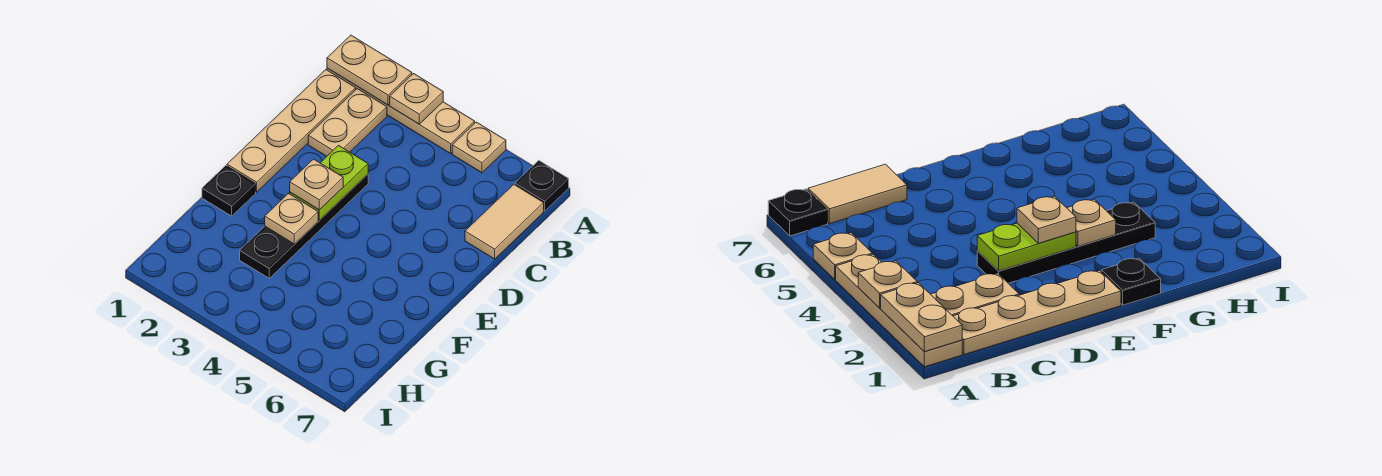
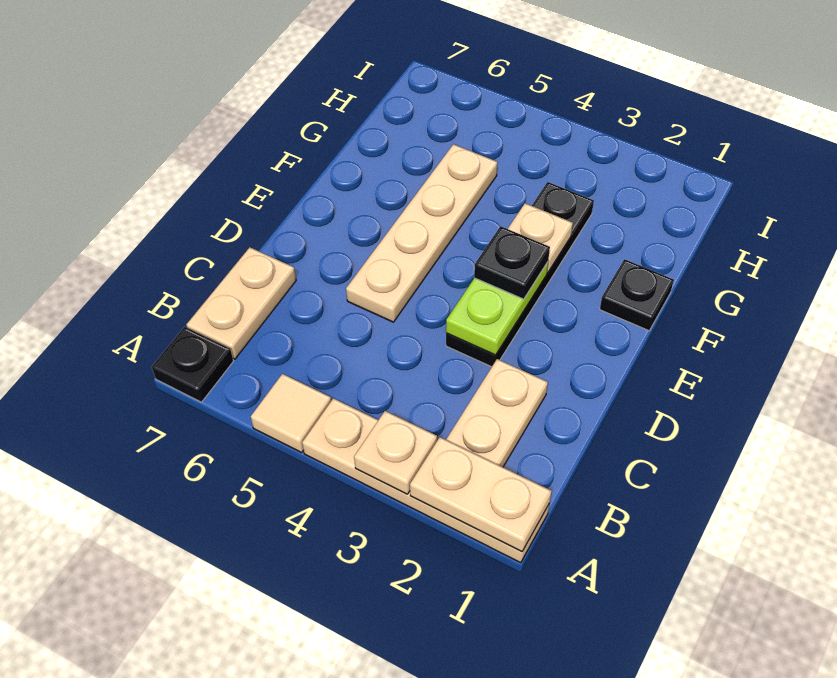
tan 1x1 plate [452,122,506,173] -> tan 1x1 tile [251,374,331,453]
tan 1x4 plate [227,70,356,192] -> tan 1x4 plate moved to [346,144,498,322]
tan 1x2 tile [465,184,544,259] -> tan 1x2 plate [187,247,296,359]
tan 1x1 plate [290,159,343,210] -> black 1x1 plate [474,226,550,299]

